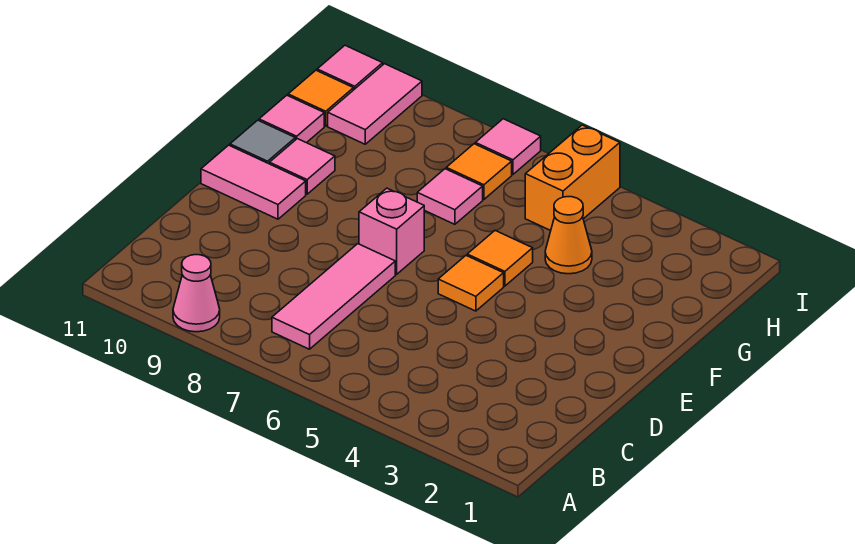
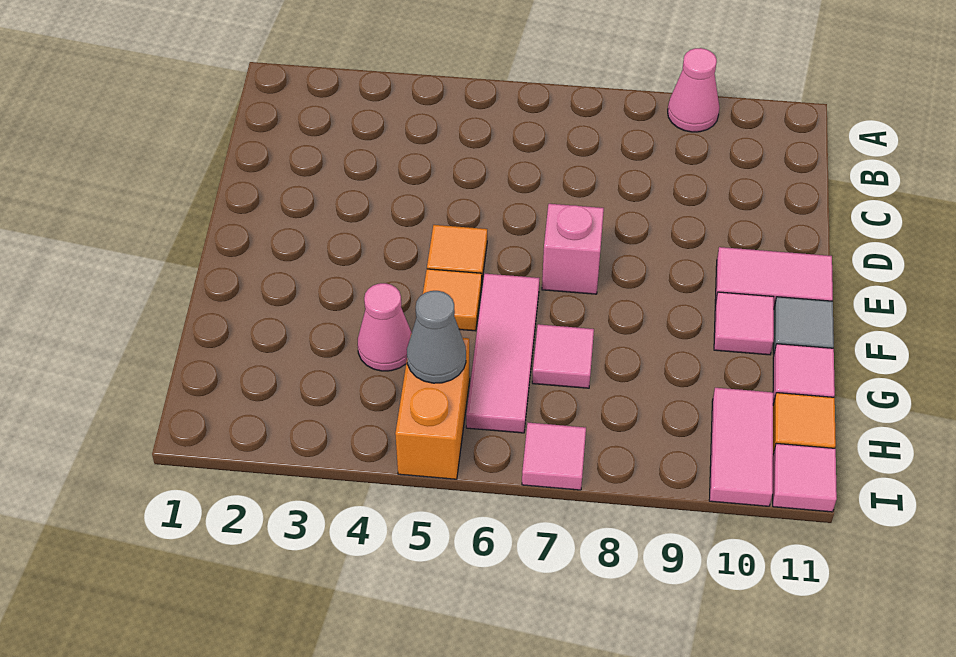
pink 1x3 tile [272,244,395,349] -> pink 1x3 tile moved to [466,274,540,433]
orange 1x1 cone [545,197,592,274] -> pink 1x1 cone [358,283,412,371]
none -> grey 1x1 cone [407,291,466,383]
orange 1x1 tile [446,144,512,199] -> none

